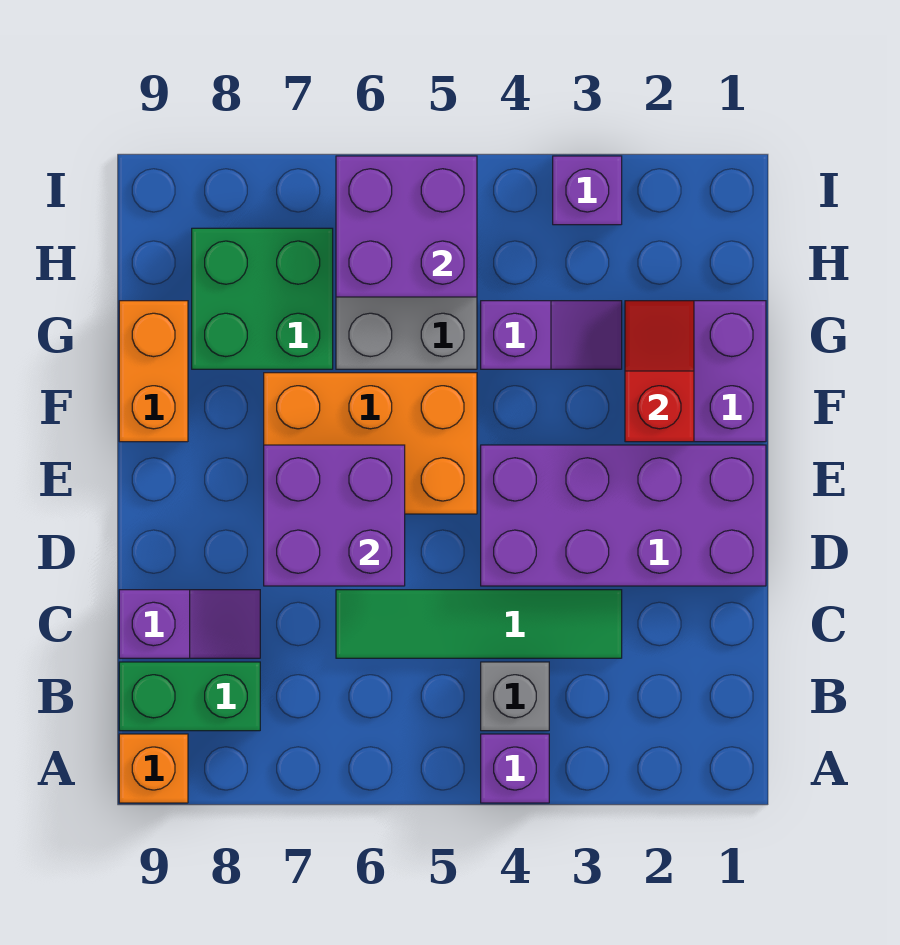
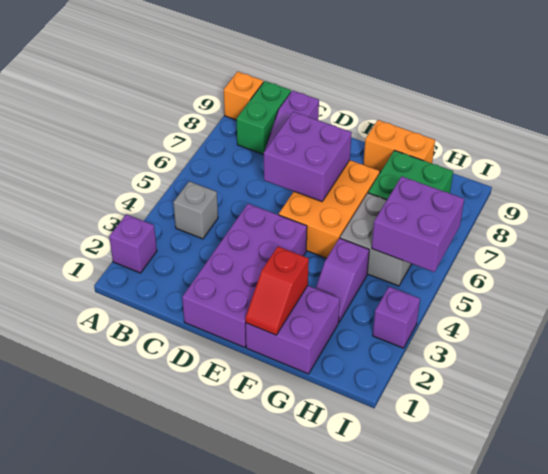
purple 1x1 brick [481,734,549,803] -> purple 1x1 brick moved to [109,214,157,273]
green 1x4 tile [336,590,622,658] -> none
red 1x2 slope [625,301,694,442] -> red 1x2 slope turned to [245,246,309,335]

